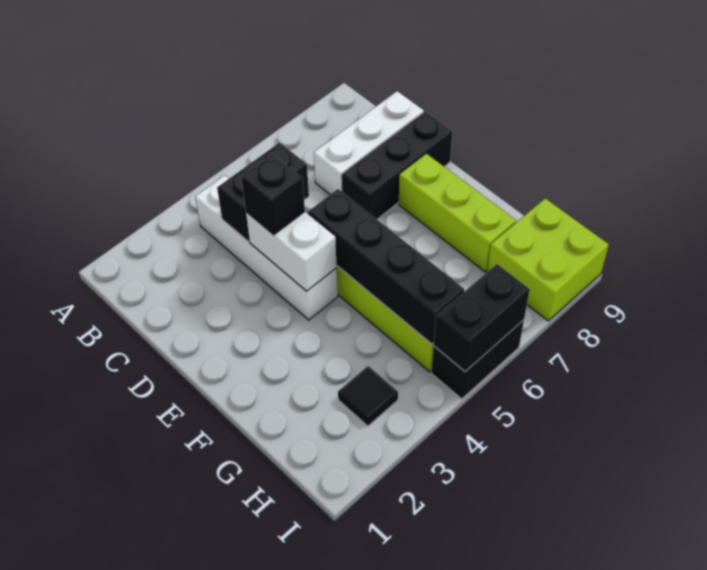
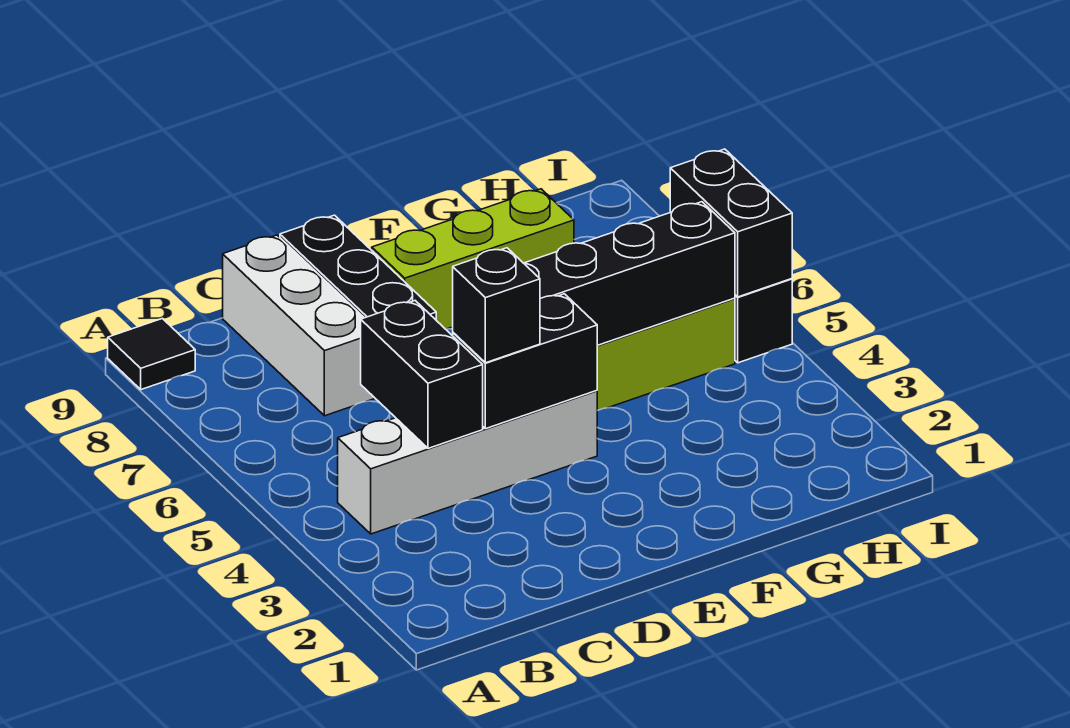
white 1x2 brick [246,212,337,291] -> black 1x2 brick [453,294,597,429]
black 1x1 tile [338,366,398,426] -> black 1x1 tile moved to [108,318,195,390]
lime 2x2 brick [487,198,609,321] -> none

